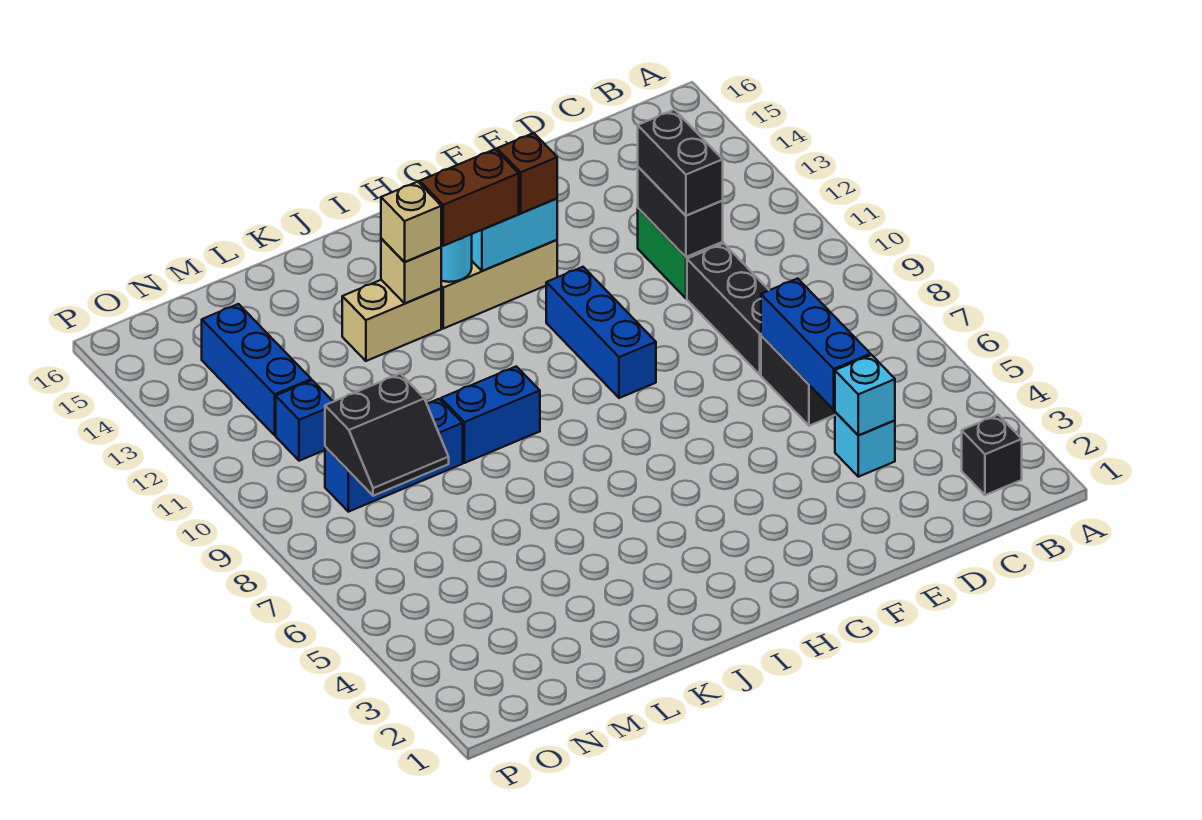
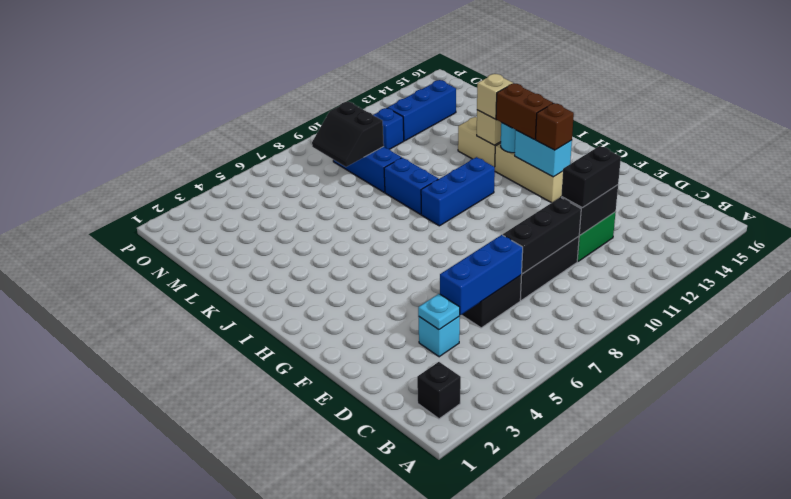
cyan 1x1 brick [835,355,895,435] -> cyan 1x1 plate [418,294,460,330]
none -> black 1x3 brick [503,197,581,274]
blue 1x3 brick [546,267,656,398] -> blue 1x3 brick moved to [421,157,495,226]

